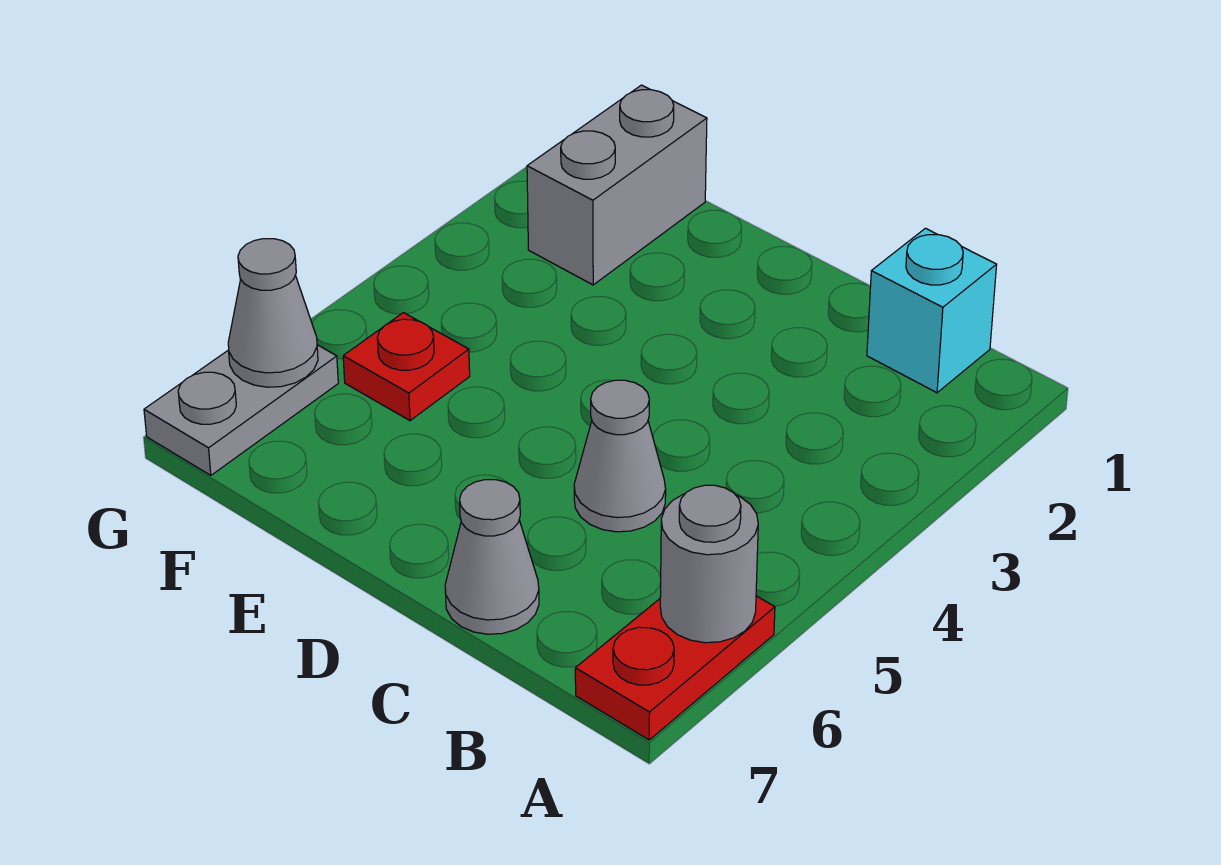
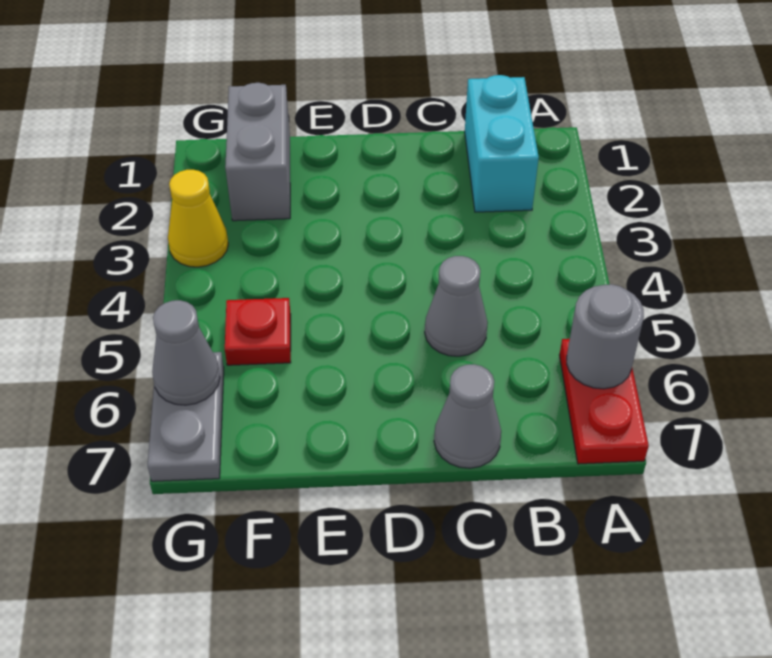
cyan 1x1 brick [867,228,997,393] -> cyan 1x2 brick [465,75,539,212]
none -> yellow 1x1 cone [168,170,228,267]

